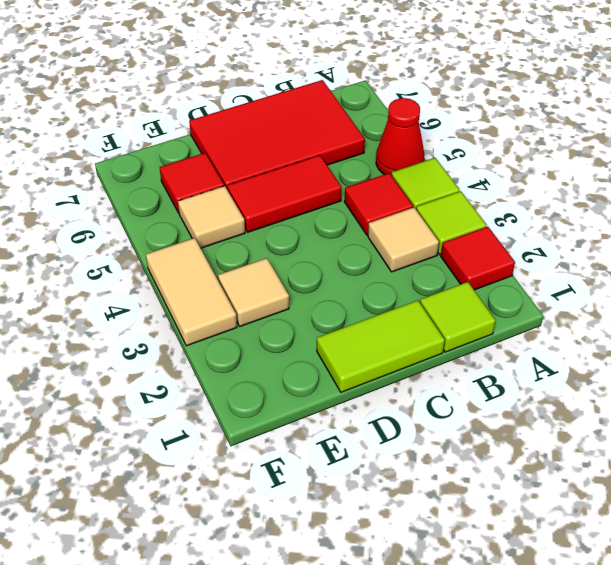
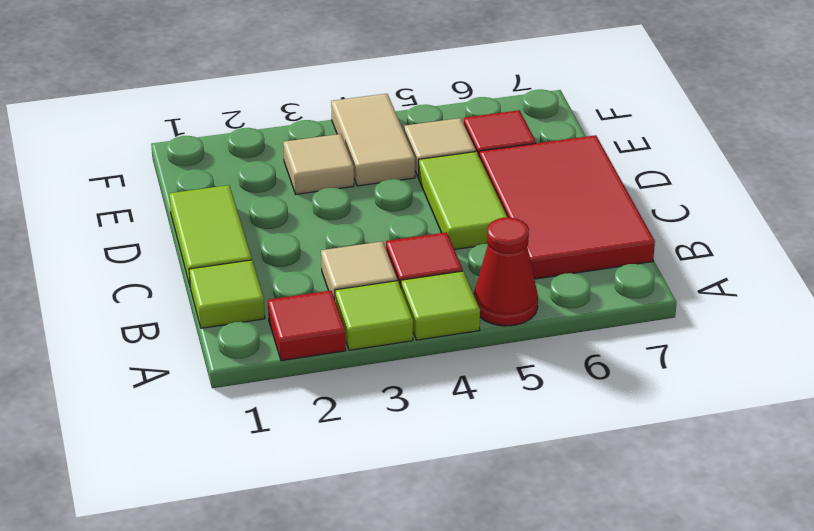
red 1x2 tile [227,155,342,232] -> lime 1x2 tile [419,152,508,250]
tan 1x2 tile [146,238,237,346] -> tan 1x2 tile turned to [331,94,415,186]

